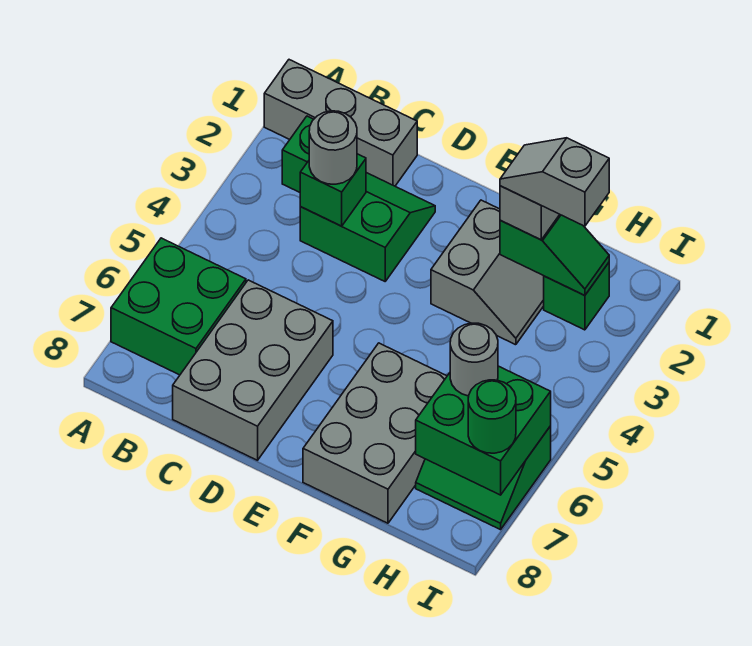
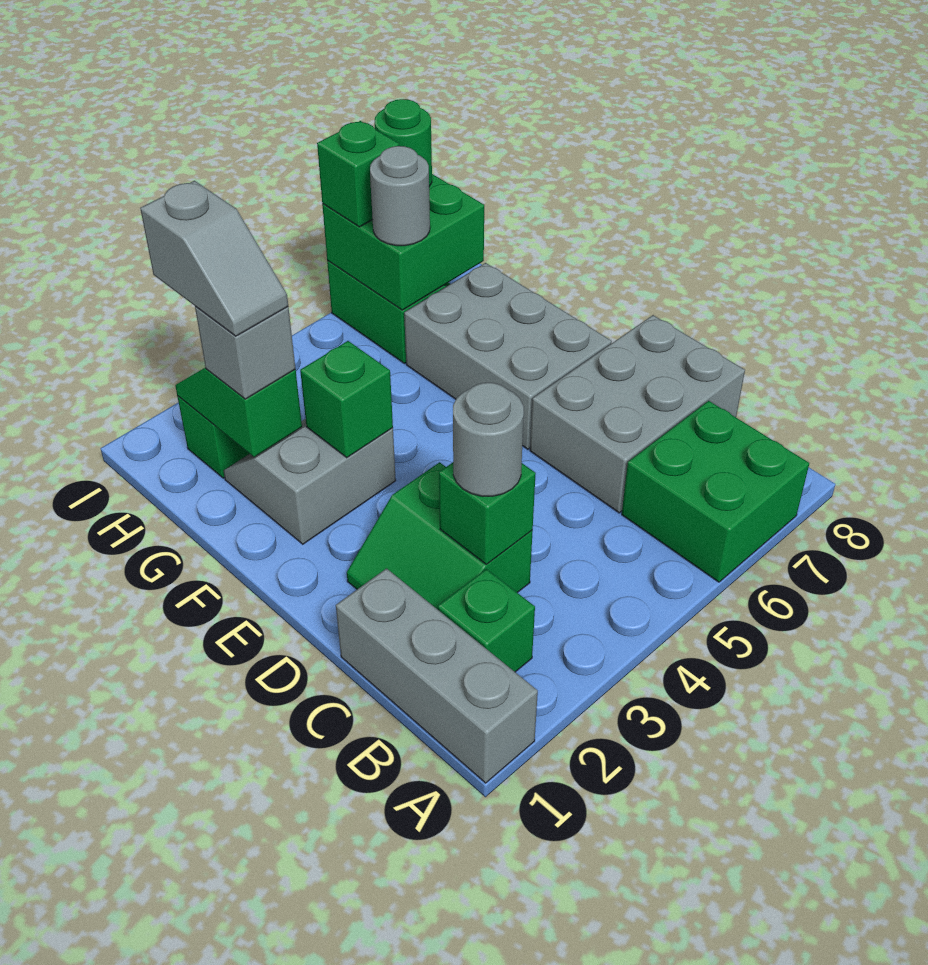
none -> green 1x1 brick [300,341,393,458]
grey 2x3 brick [303,343,447,523] -> grey 2x3 brick turned to [404,263,612,449]
none -> green 1x1 brick [317,121,399,227]

